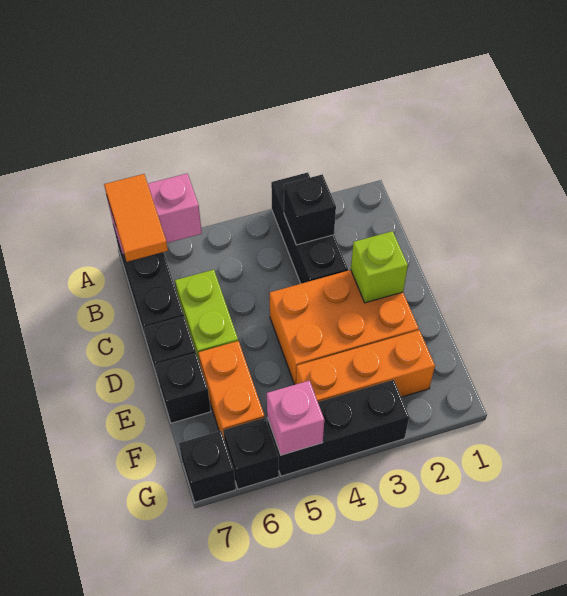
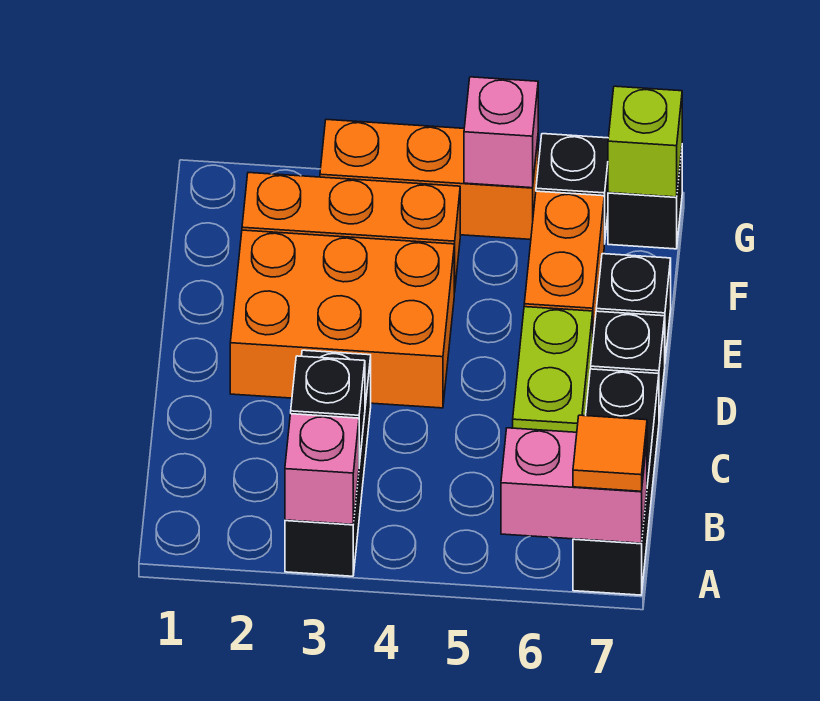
none -> pink 1x1 brick [285,414,359,525]
orange 1x2 tile [104,174,168,262] -> orange 1x1 tile [573,415,647,491]
lime 1x1 brick [351,231,408,303] -> lime 1x1 brick moved to [608,86,682,197]
black 1x3 brick [267,380,409,476] -> orange 1x3 brick [320,120,538,239]

